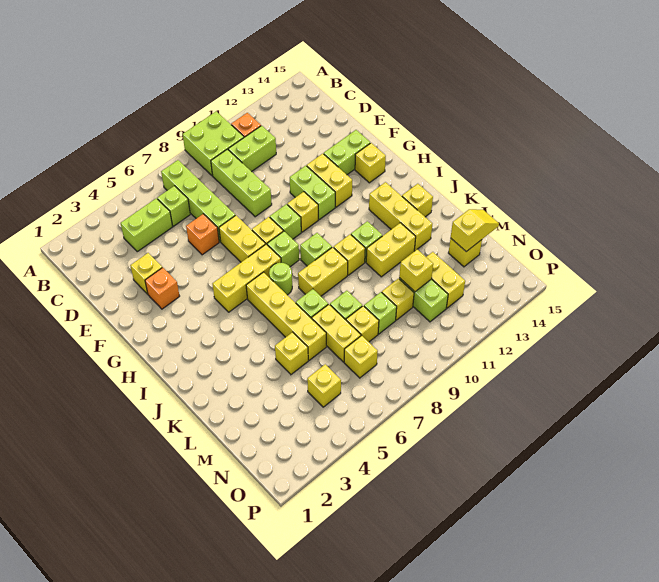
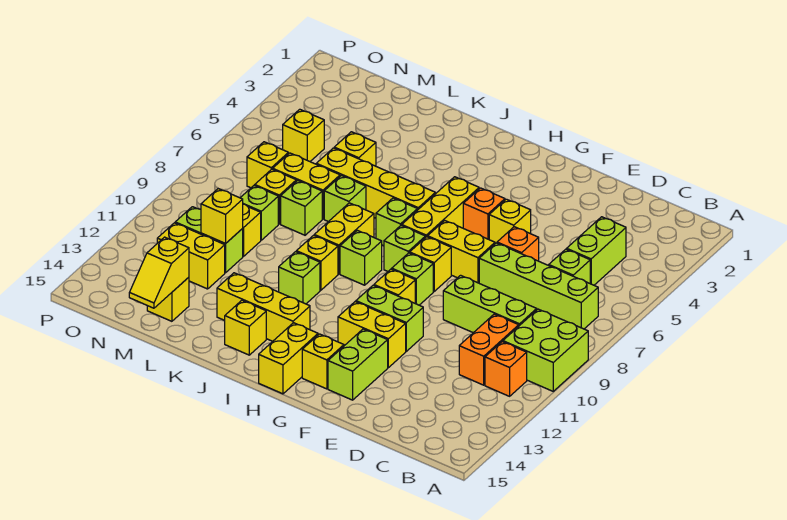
lime 1x2 brick [228,126,276,172] -> orange 1x2 brick [459,314,519,385]
yellow 1x1 brick [130,253,162,294] -> yellow 1x1 brick moved to [489,199,531,244]
orange 1x1 brick [145,268,180,309] -> orange 1x1 brick moved to [463,188,505,239]
lime 1x1 round brick [269,263,292,295] -> lime 1x1 brick [376,198,418,246]
yellow 1x2 brick [366,223,416,277] -> yellow 1x2 brick moved to [259,323,318,394]

